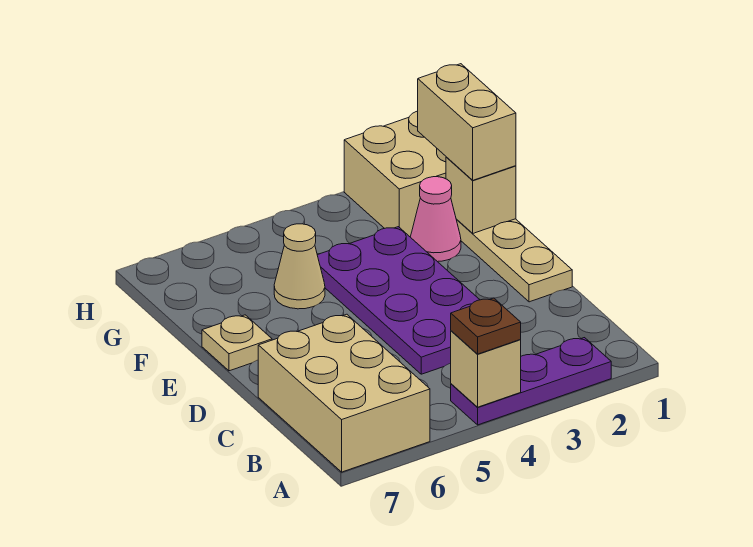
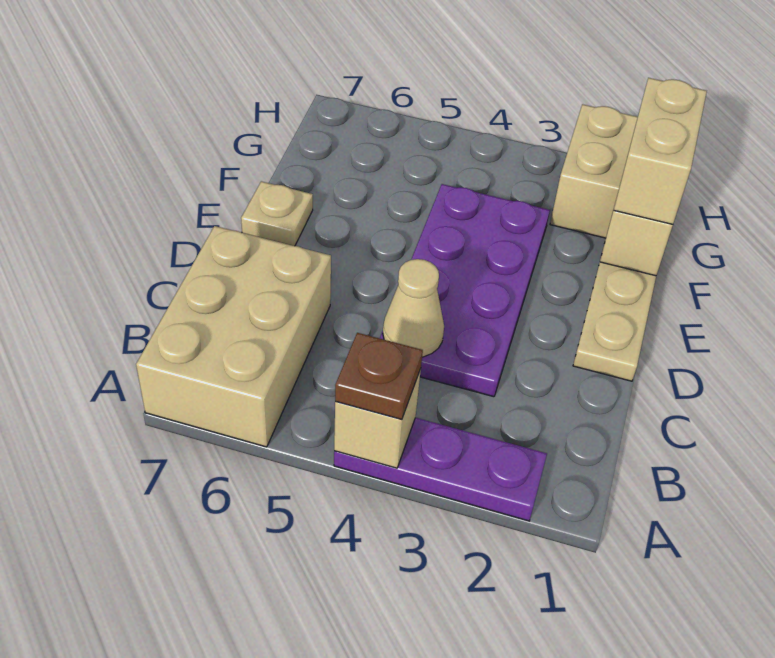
pink 1x1 cone [411,177,461,262] -> none
tan 1x1 cone [274,224,325,309] -> tan 1x1 cone moved to [383,259,444,357]

